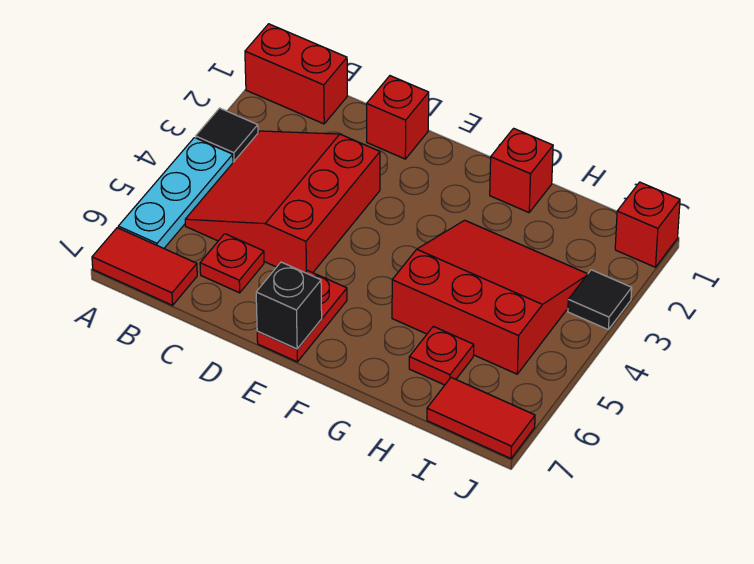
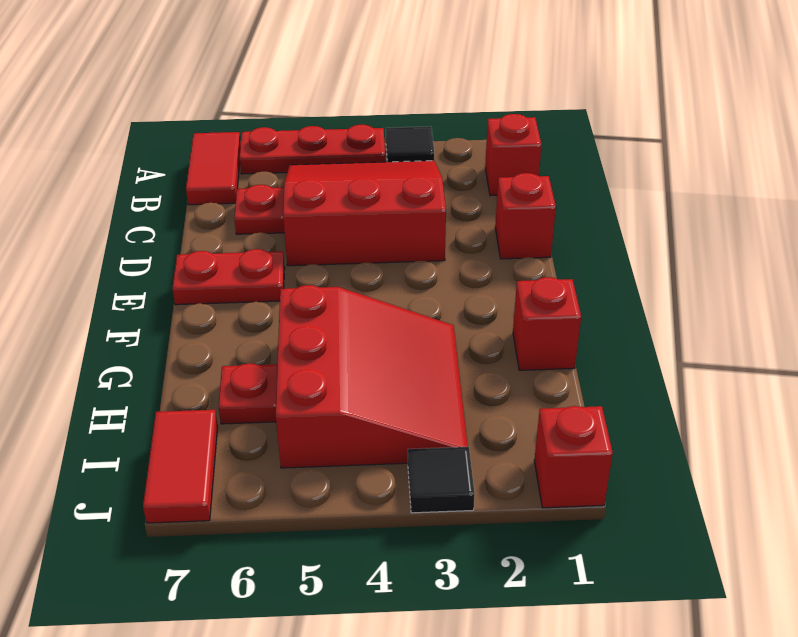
red 1x2 brick [245,24,347,124] -> red 1x1 brick [485,114,542,196]
cyan 1x3 plate [118,138,233,248] -> red 1x3 plate [239,125,385,174]
black 1x1 brick [256,262,322,349] -> none

